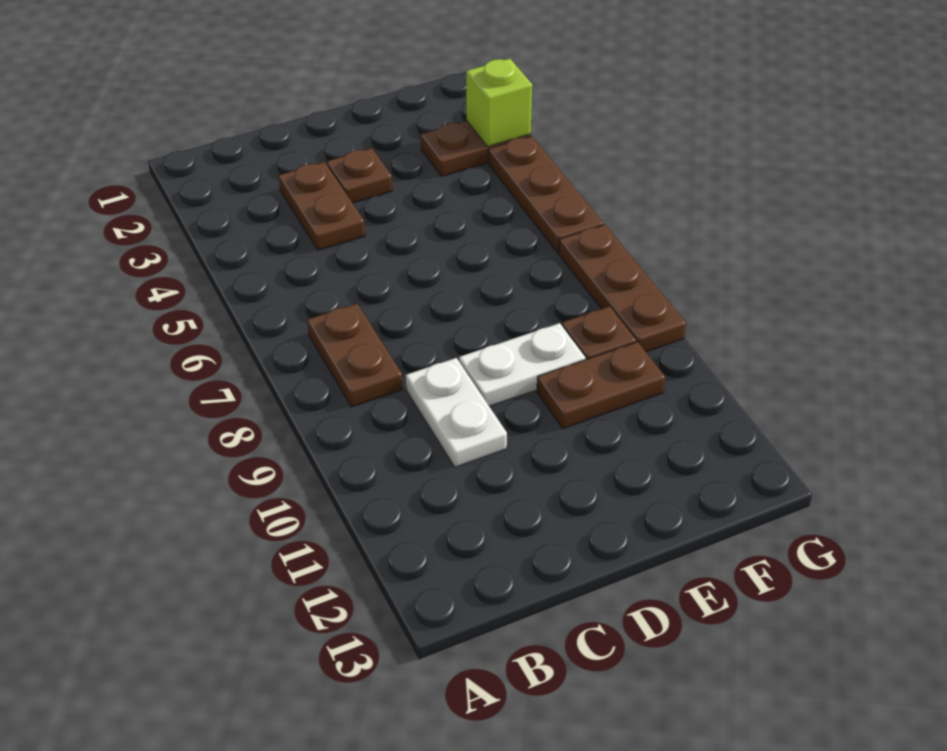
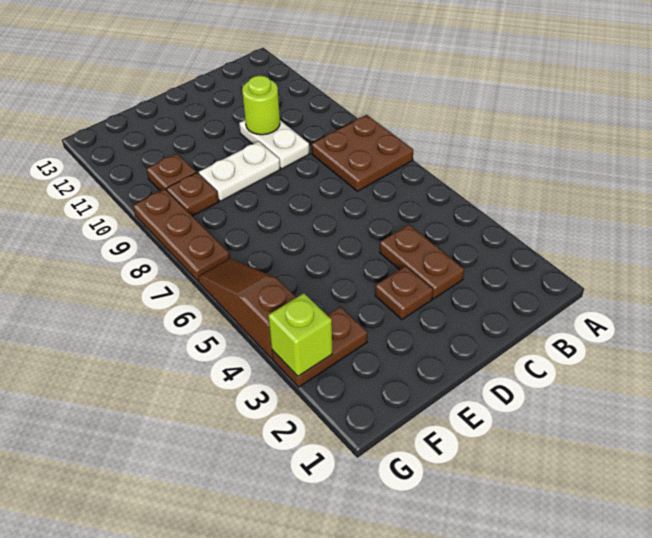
brown 1x2 plate [307,304,403,407] -> brown 2x2 plate [312,115,413,191]
none -> lime 1x1 round brick [242,76,280,135]
brown 1x2 plate [537,342,665,429] -> brown 1x1 plate [146,154,196,191]
brown 1x3 plate [488,136,604,253] -> brown 1x3 slope [198,259,297,359]

